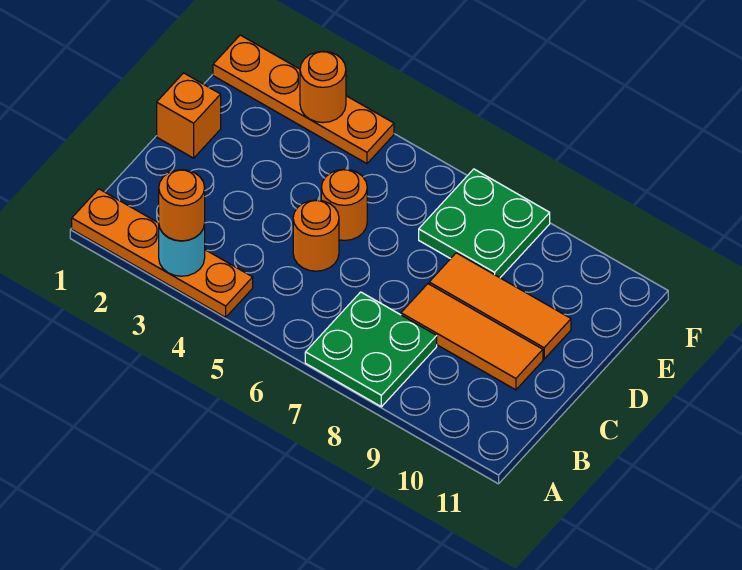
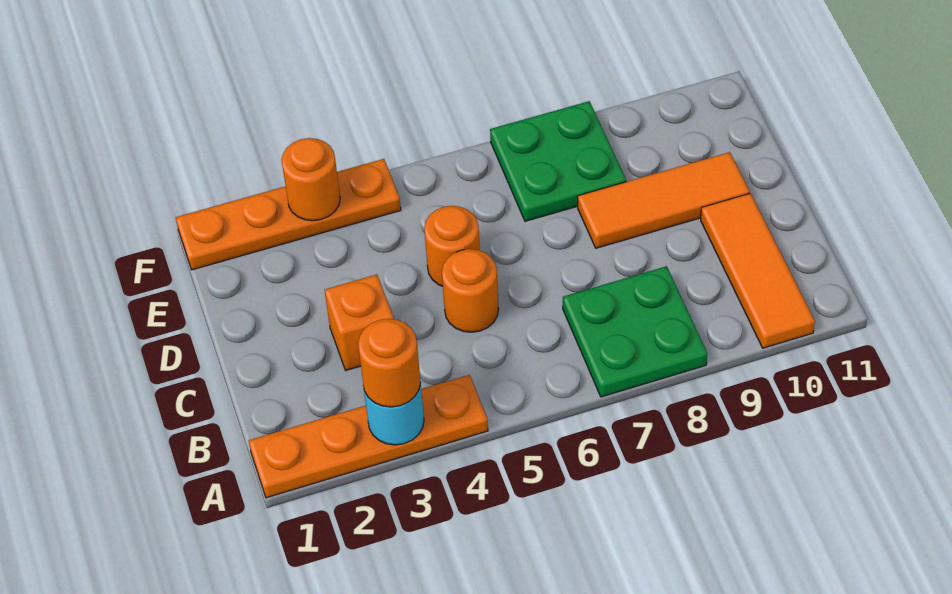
orange 1x3 tile [401,284,543,390] -> orange 1x3 tile turned to [701,193,815,348]
orange 1x1 brick [157,73,221,158] -> orange 1x1 brick moved to [325,275,394,370]

